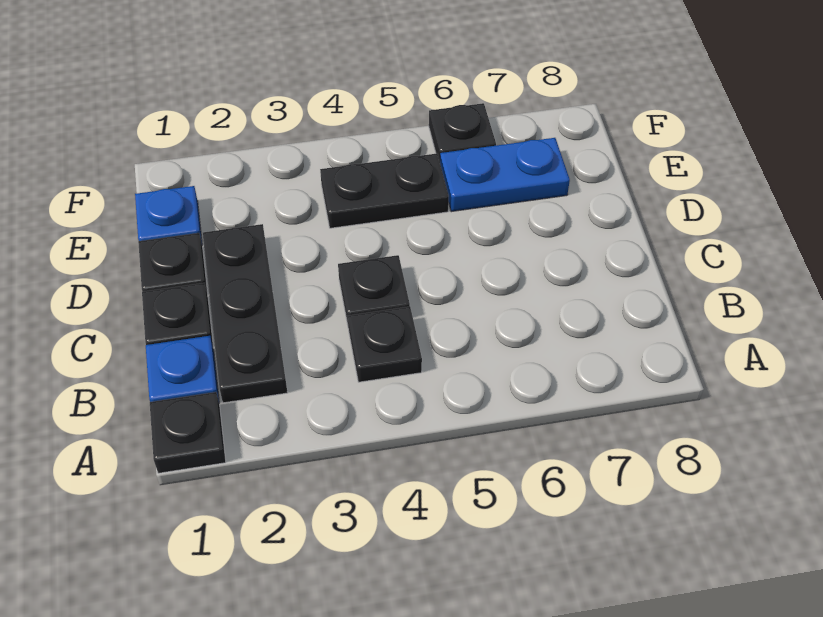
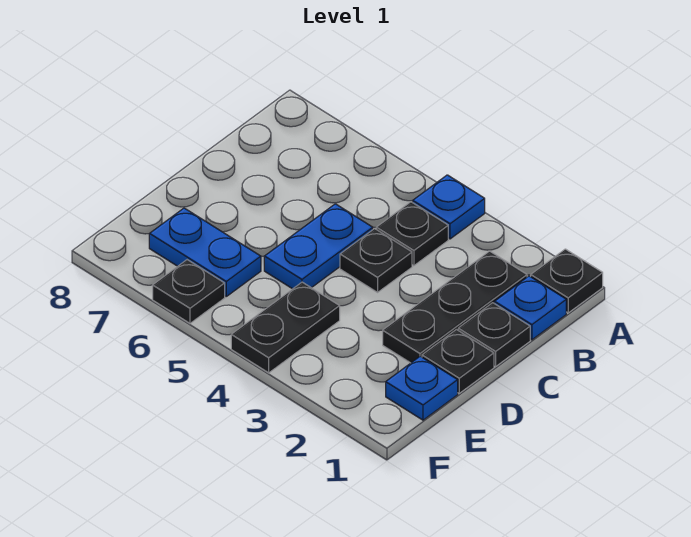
none -> blue 1x1 plate [413,175,485,239]
none -> blue 1x2 plate [264,204,373,289]
black 1x2 plate [320,154,449,228] -> black 1x2 plate turned to [231,282,340,373]

